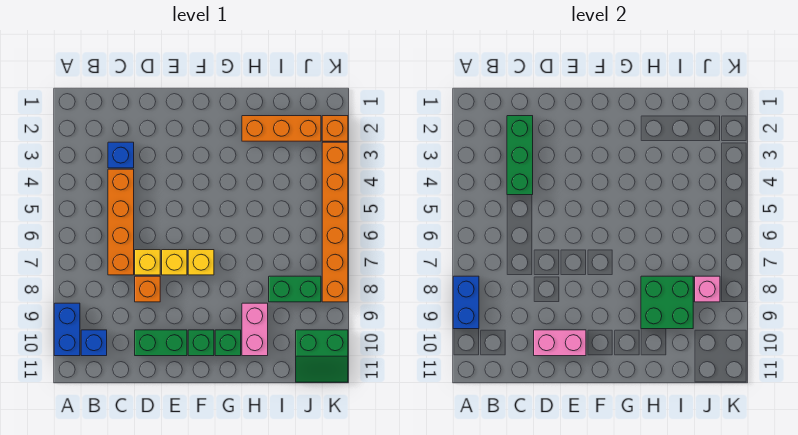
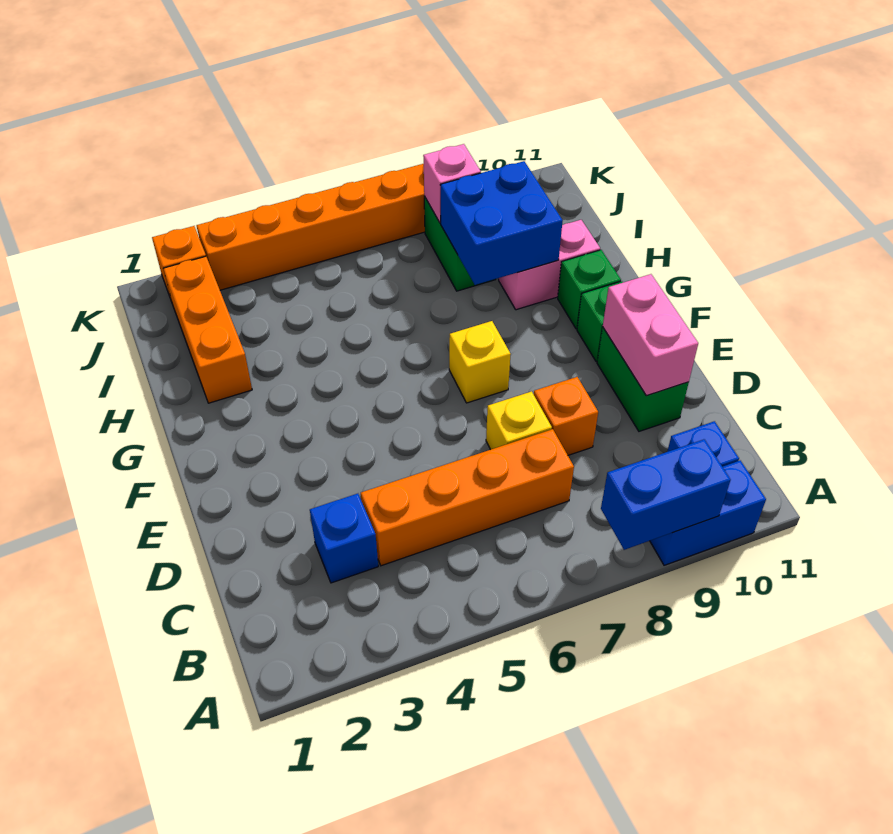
green 1x3 brick [507,116,533,195] -> none
yellow 1x1 brick [162,250,187,275] -> none
green 2x2 brick [641,276,693,329] -> blue 2x2 brick [441,161,563,285]
green 2x2 slope [296,330,348,382] -> none

